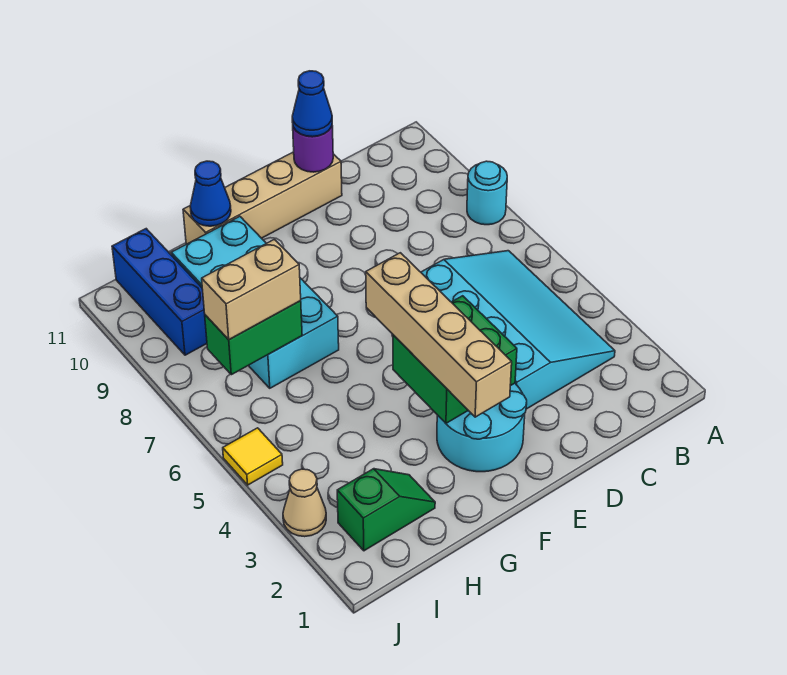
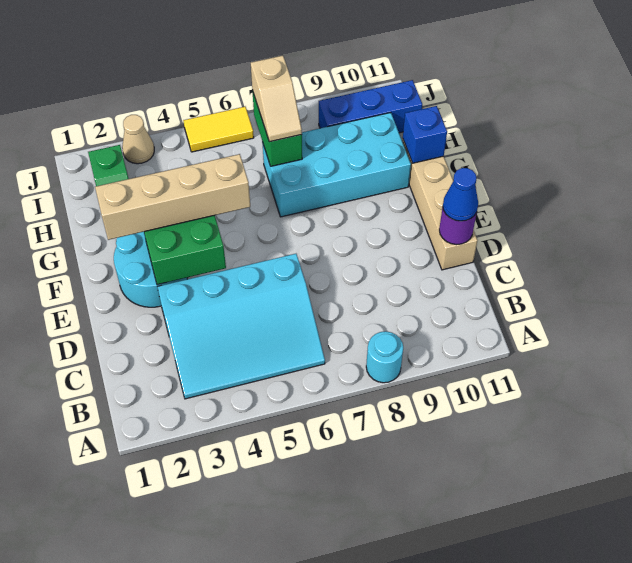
blue 1x1 cone [190,161,231,226] -> blue 1x1 brick [403,106,447,163]
tan 1x2 brick [202,239,301,340] -> tan 1x2 slope [251,56,302,142]
yellow 1x1 tile [223,428,283,485] -> yellow 1x2 tile [183,107,254,152]

